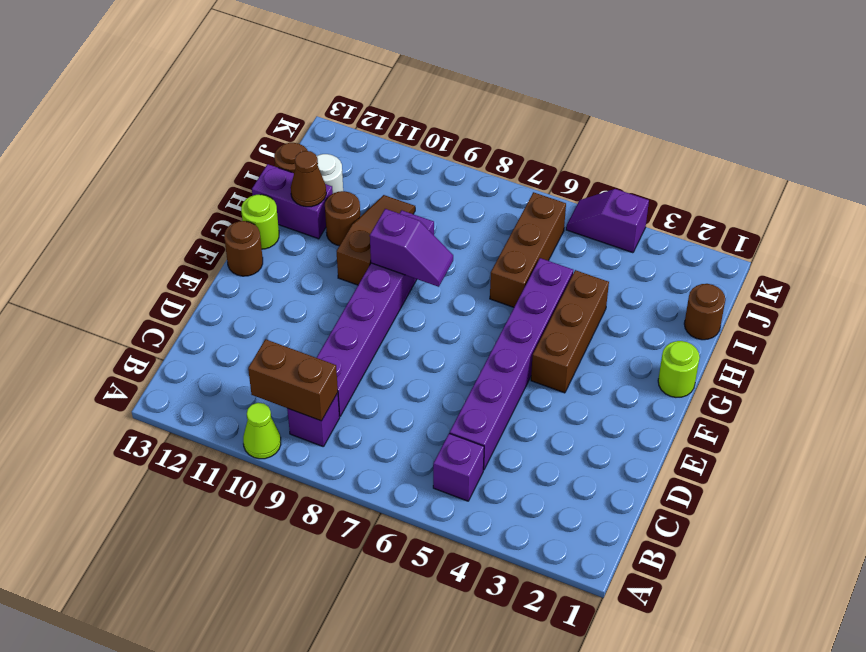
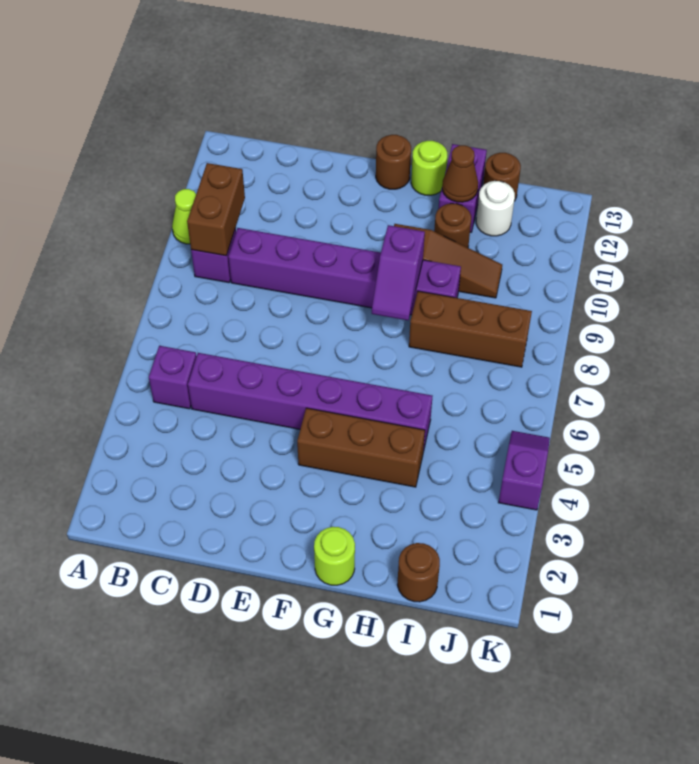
brown 1x3 brick [490,192,566,307] -> brown 1x3 brick moved to [409,291,532,367]

